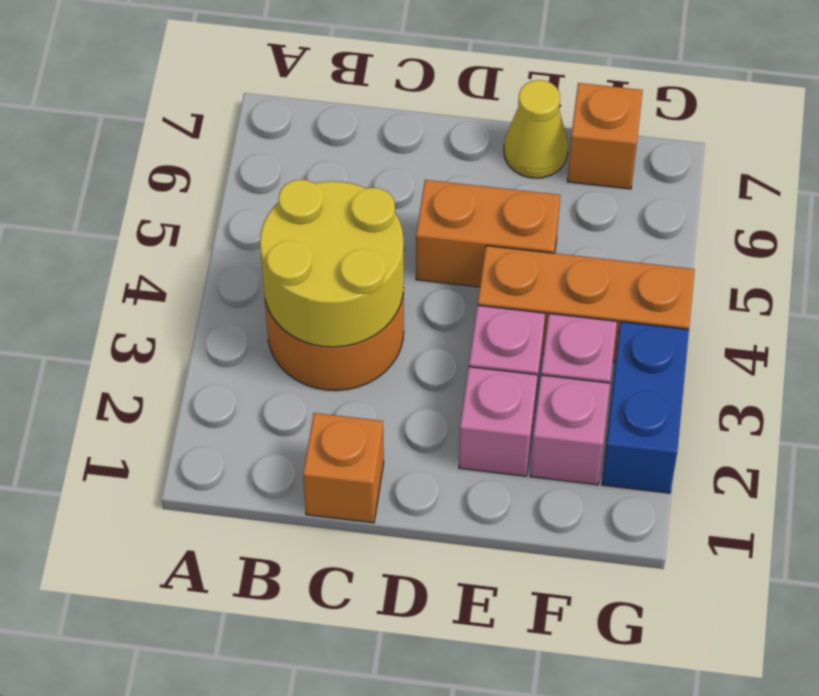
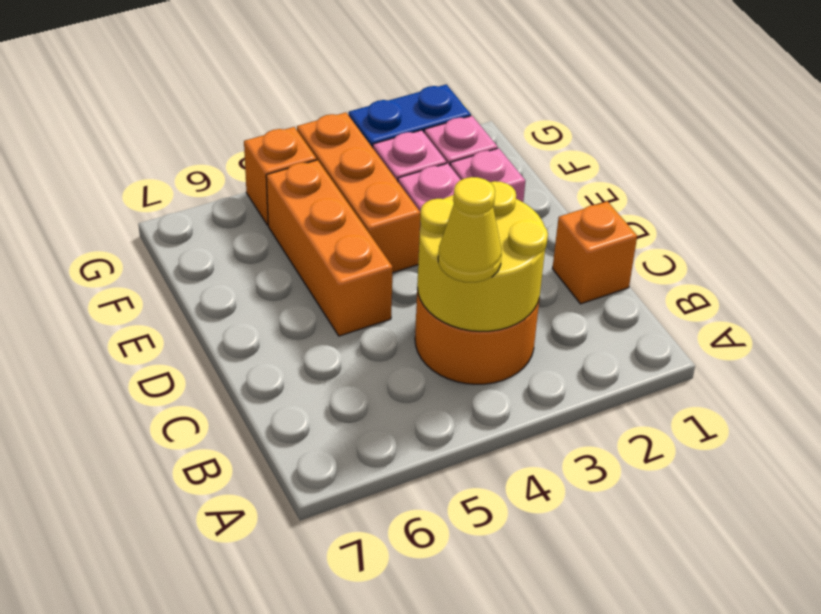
orange 1x2 brick [416,180,560,287] -> orange 1x3 brick [266,160,393,336]
yellow 1x1 cone [504,80,568,178] -> yellow 1x1 cone moved to [438,177,502,282]
orange 1x1 brick [567,83,643,189] -> orange 1x1 brick moved to [244,127,317,225]

